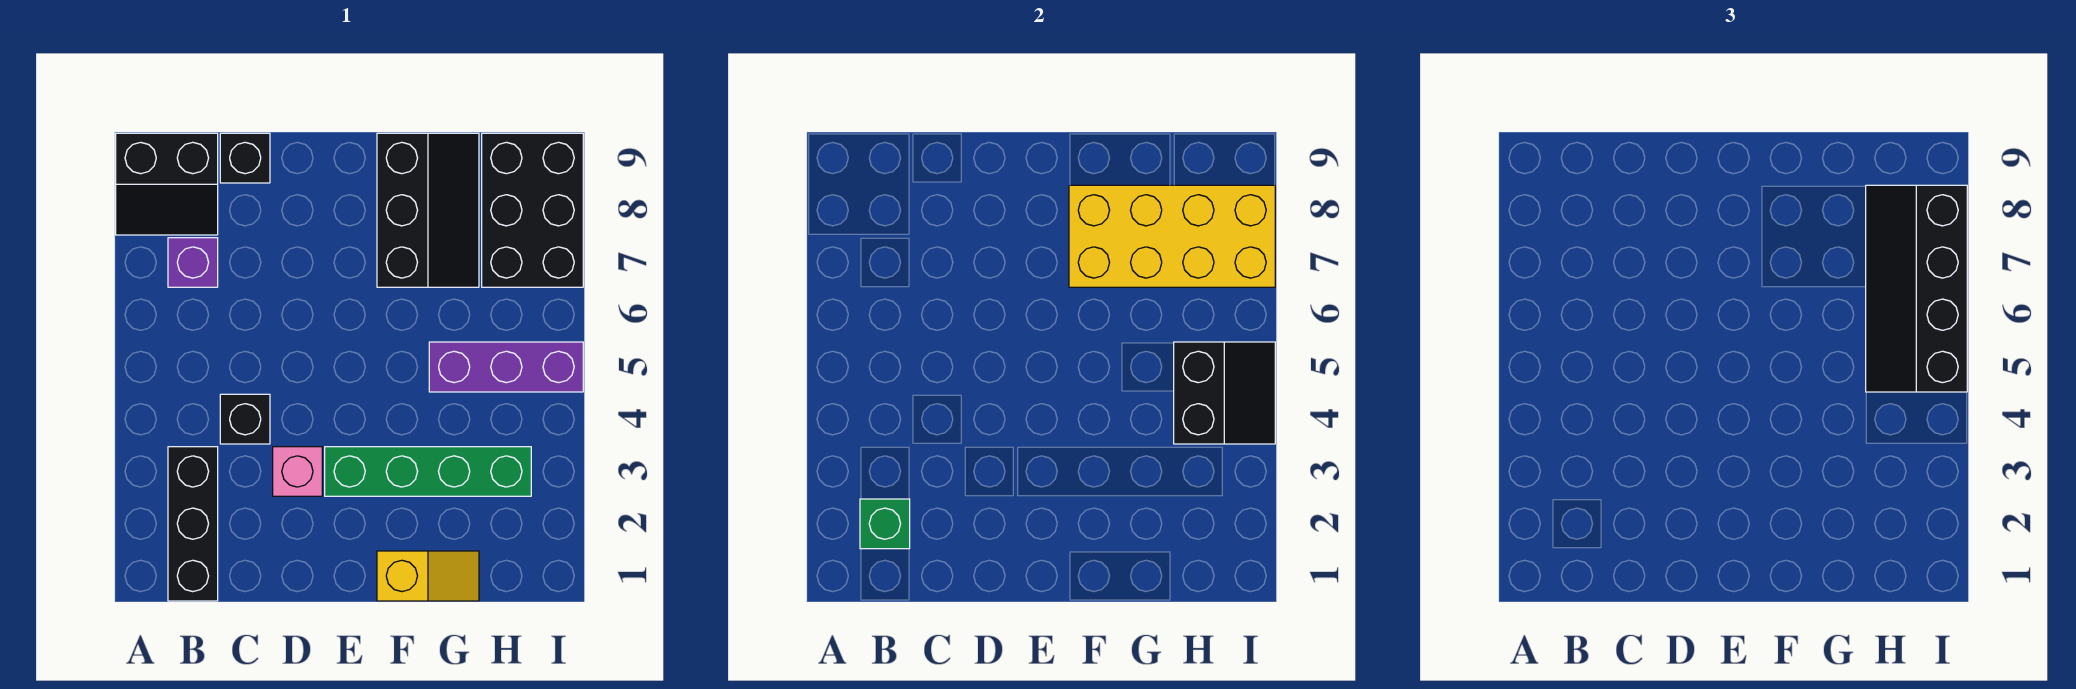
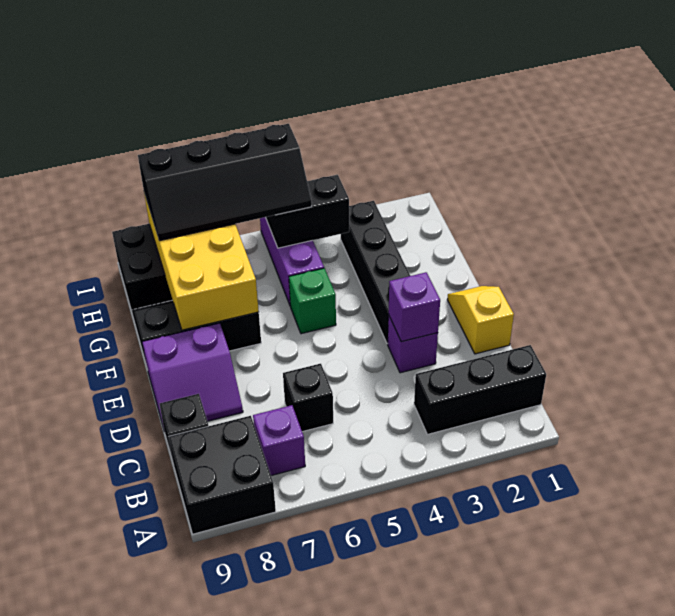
black 2x2 slope [116,133,218,235] -> black 2x2 brick [168,416,276,534]
green 1x1 brick [860,499,910,549] -> green 1x1 brick moved to [289,268,336,334]
black 1x1 brick [220,394,270,444] -> black 1x1 brick moved to [283,364,333,432]
pink 1x1 brick [273,447,322,496] -> purple 1x1 brick [388,315,438,373]
none -> purple 1x1 brick [389,272,440,342]
none -> purple 2x2 slope [142,323,243,428]
green 1x4 brick [325,447,531,496] -> black 1x4 brick [341,201,410,344]
yellow 1x2 slope [377,551,479,601] -> yellow 1x2 slope moved to [447,286,514,354]

